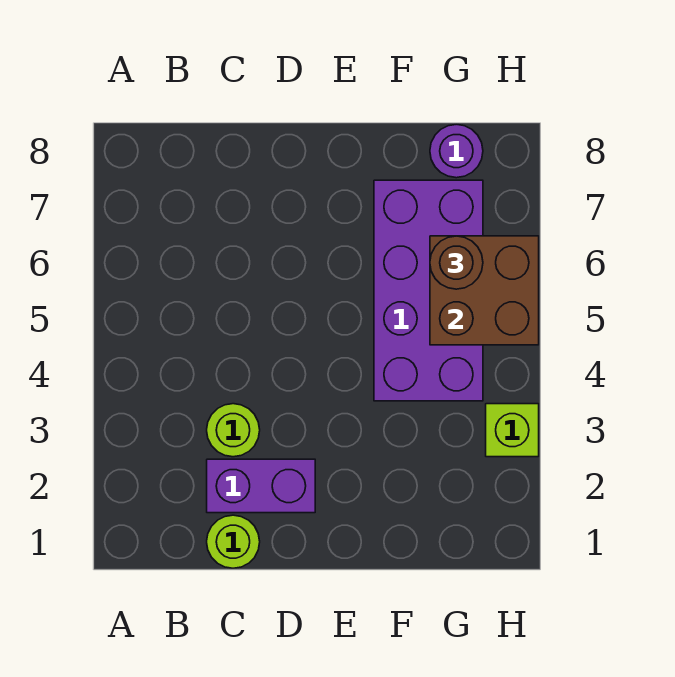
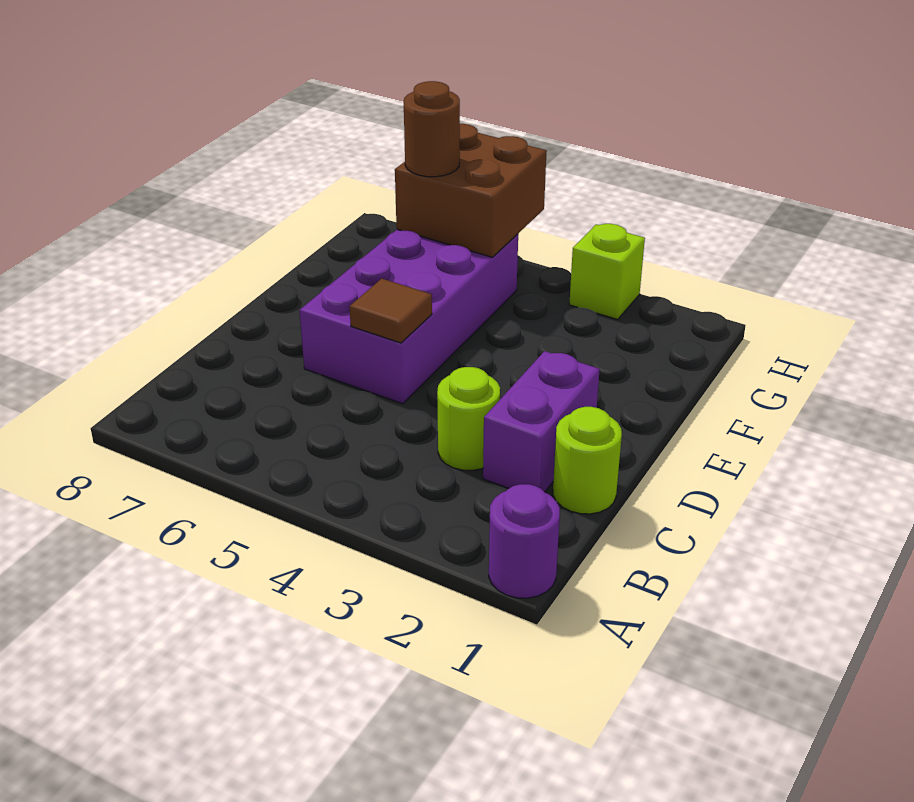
none -> brown 1x1 tile [350,279,432,343]
purple 2x4 brick [374,180,483,401] -> purple 2x4 brick turned to [299,229,518,404]
purple 1x1 round brick [430,124,483,178] -> purple 1x1 round brick moved to [489,484,560,598]

